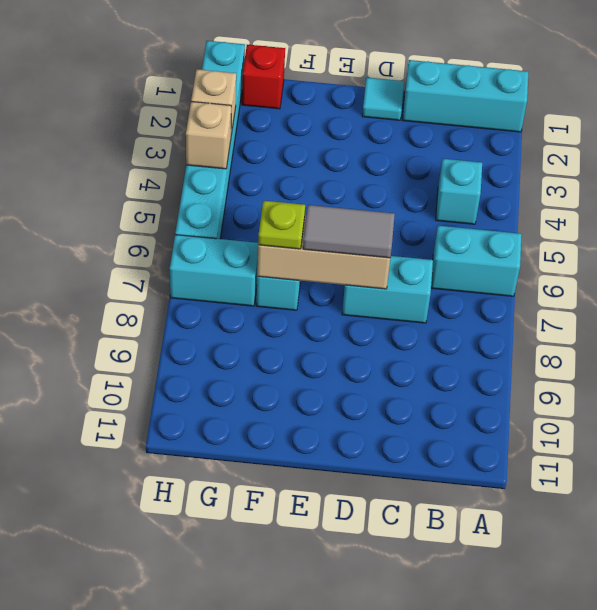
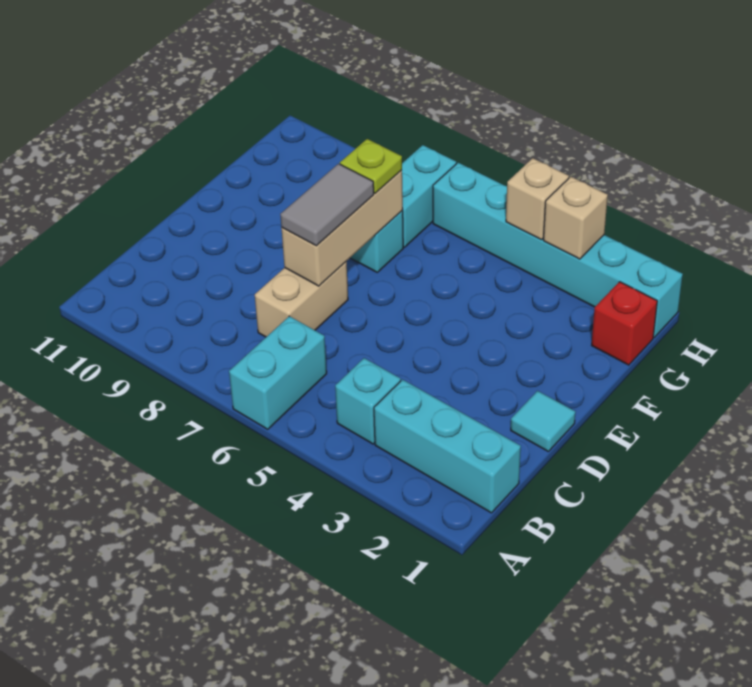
cyan 1x3 brick [402,60,528,132] -> cyan 1x3 brick turned to [374,380,521,513]
cyan 1x2 brick [342,256,433,323] -> tan 1x2 brick [255,261,348,337]

